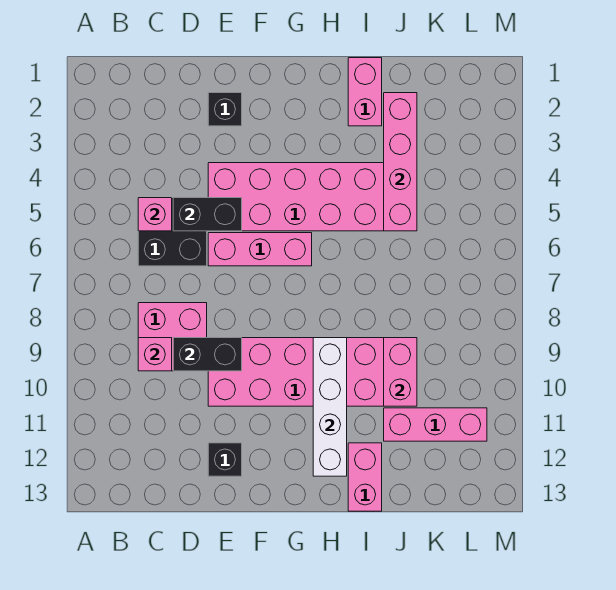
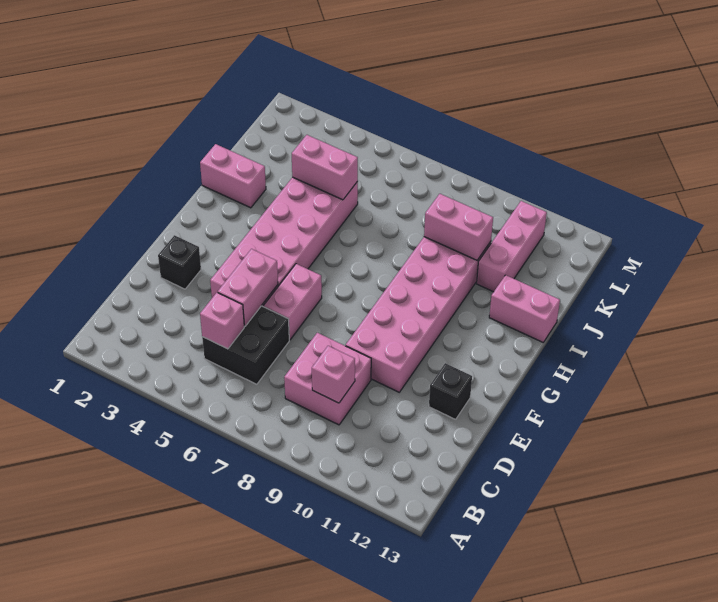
black 1x2 brick [173,198,242,231] -> pink 1x2 brick [218,249,278,326]
black 1x2 brick [173,338,242,371] -> none
pink 1x3 brick [208,233,312,266] -> pink 1x2 brick [264,264,322,340]
white 1x4 brick [313,338,347,476] -> none
pink 1x4 brick [384,93,417,231] -> pink 1x2 brick [292,135,358,200]

